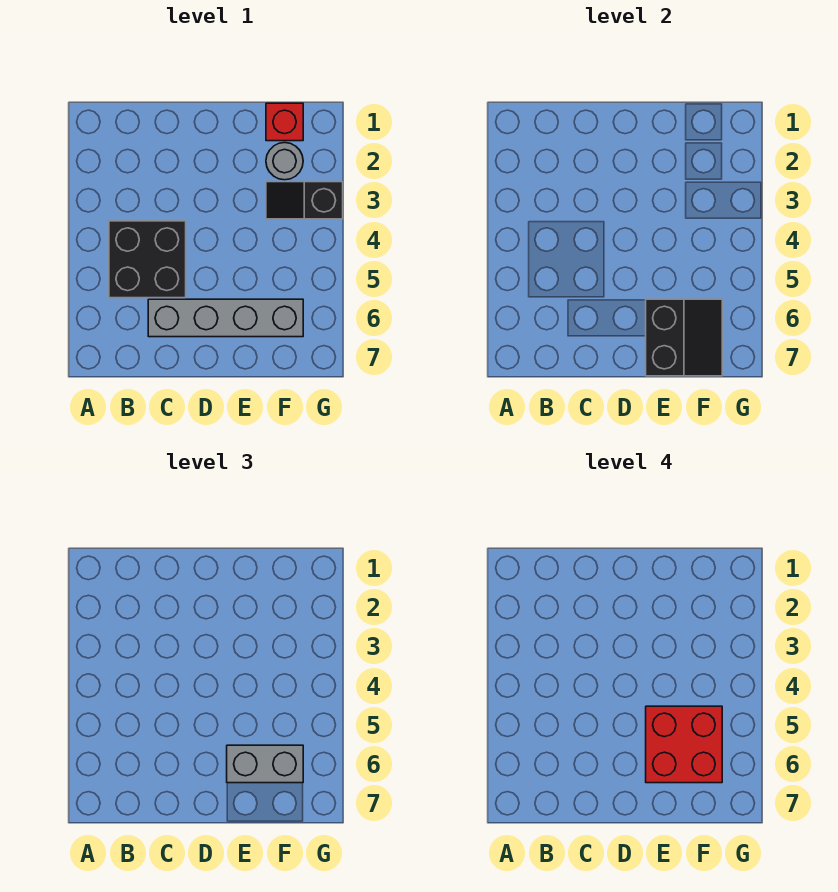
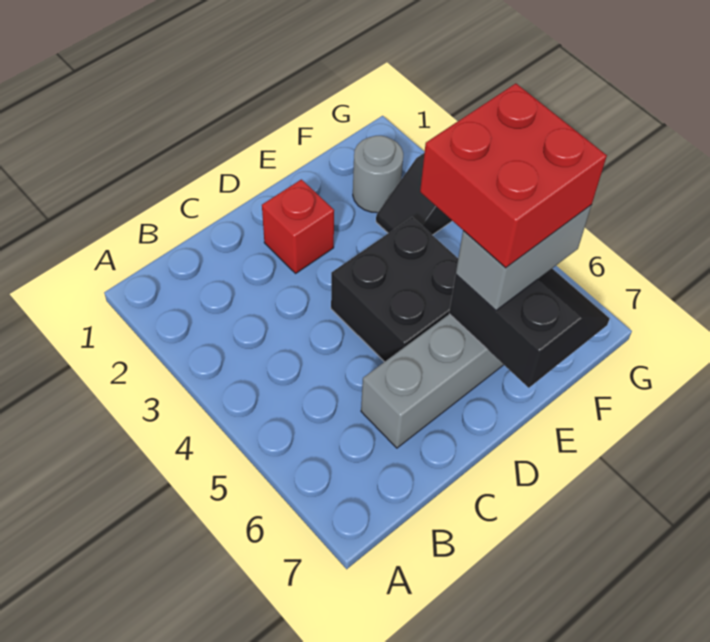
black 2x2 brick [109,221,186,298] -> black 2x2 brick moved to [331,217,458,362]
red 1x1 brick [266,103,303,141] -> red 1x1 brick moved to [262,179,334,273]

